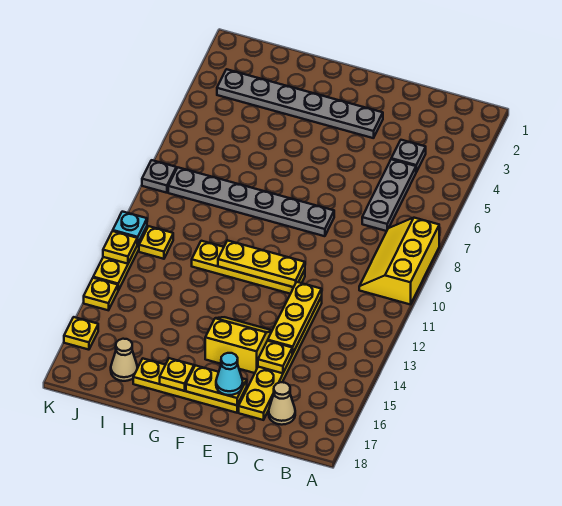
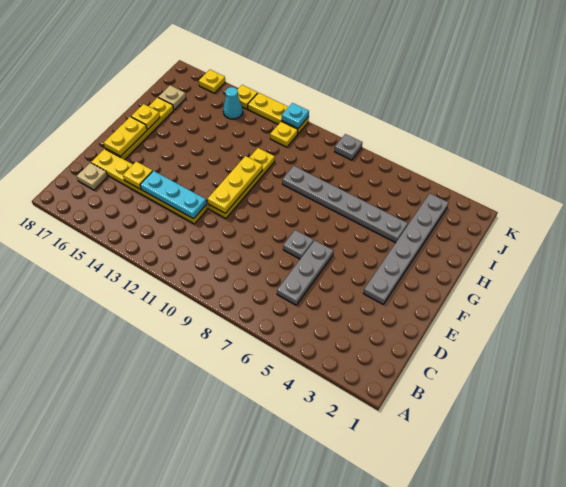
yellow 2x3 slope [359,218,439,305] -> none
grey 1x1 plate [391,140,426,172] -> grey 1x1 plate moved to [283,230,314,259]
grey 1x3 plate [362,159,416,231] -> grey 1x3 plate turned to [277,241,333,305]
tan 1x1 cone [269,382,295,425] -> tan 1x1 plate [77,163,108,190]
yellow 1x3 plate [268,282,322,353] -> cyan 1x3 plate [140,171,206,219]
grey 1x6 plate [168,168,334,236] -> grey 1x6 plate turned to [282,166,408,243]
yellow 2x2 slope [205,317,272,373] -> none
cyan 1x1 cone [216,353,243,395] -> cyan 1x1 cone moved to [223,87,243,119]
tan 1x1 cone [111,339,137,381] -> tan 1x1 plate [158,85,186,110]
yellow 1x1 plate [103,231,137,264] -> none

